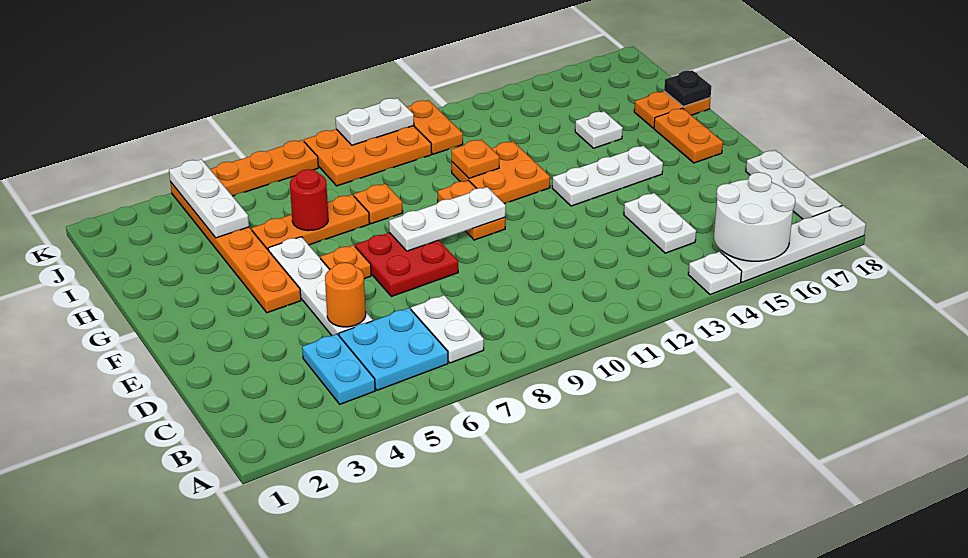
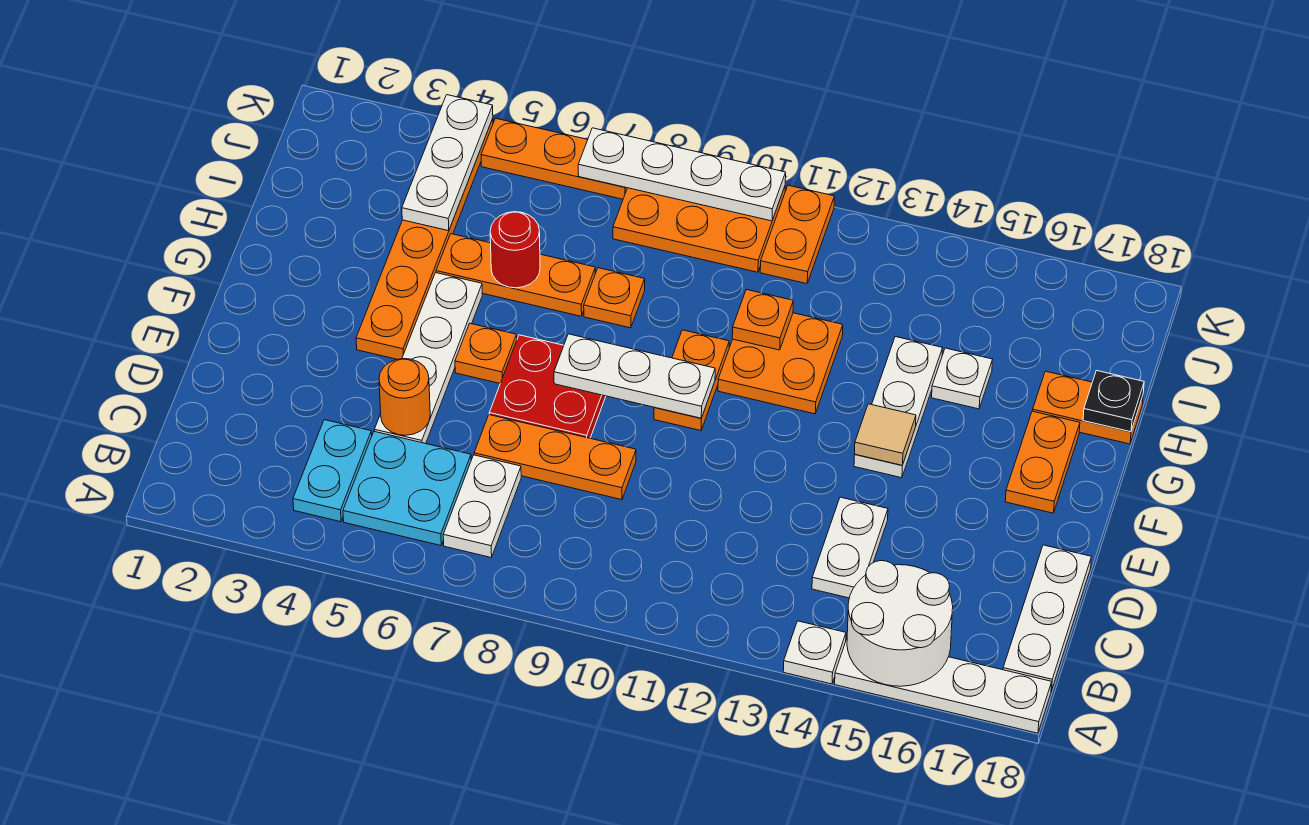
none -> orange 1x3 plate [474,415,636,500]
white 1x3 plate [552,146,663,206] -> white 1x3 plate turned to [854,337,942,478]
none -> tan 1x1 tile [855,404,916,465]
white 1x2 plate [336,98,414,145] -> white 1x4 plate [578,128,786,221]

